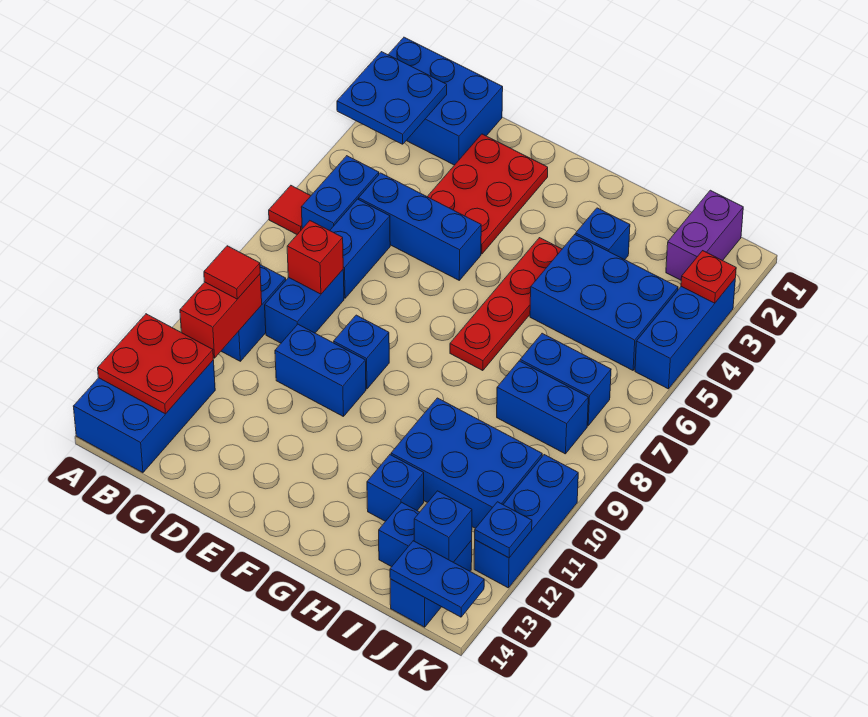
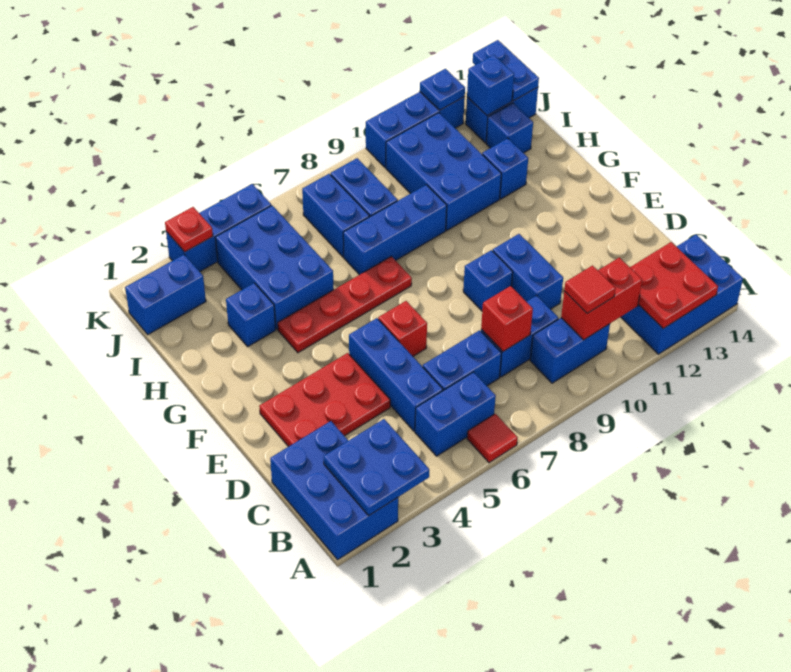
none -> red 1x1 brick [378,301,427,356]
none -> blue 1x3 brick [343,185,447,275]
purple 1x2 brick [666,190,743,280] -> blue 1x2 brick [125,255,206,335]

